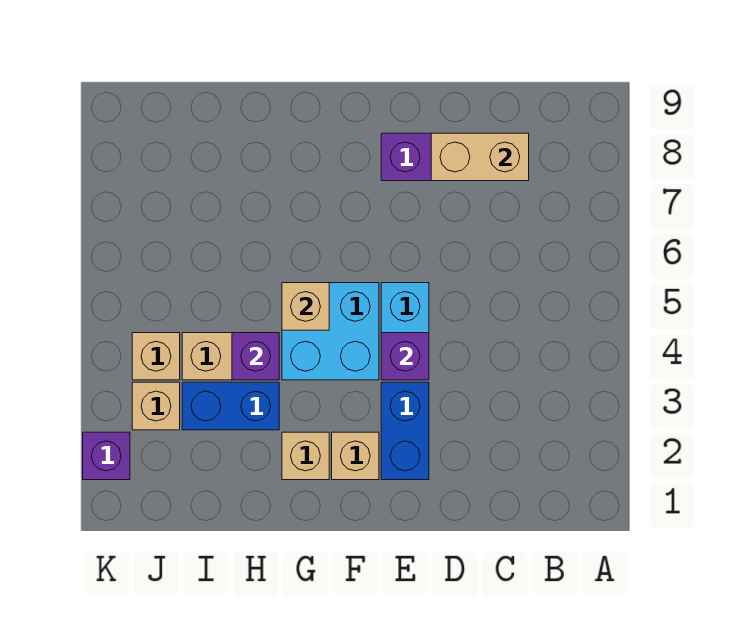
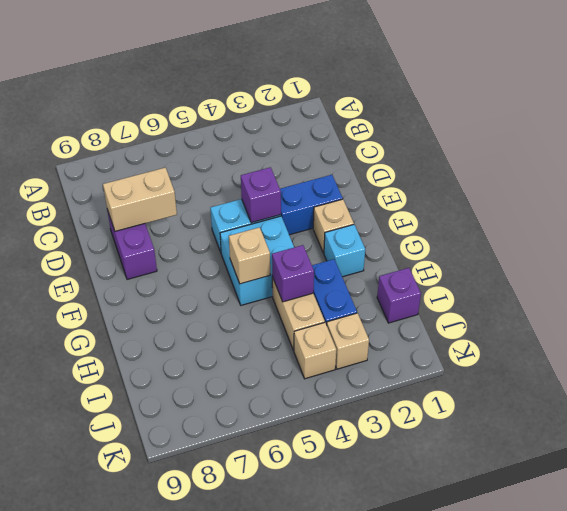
tan 1x2 brick [431,133,529,181] -> tan 1x2 brick turned to [103,168,177,231]
tan 1x1 brick [282,432,329,480] -> cyan 1x1 brick [324,225,365,277]
purple 1x1 brick [83,432,130,480] -> purple 1x1 brick moved to [377,268,421,323]

